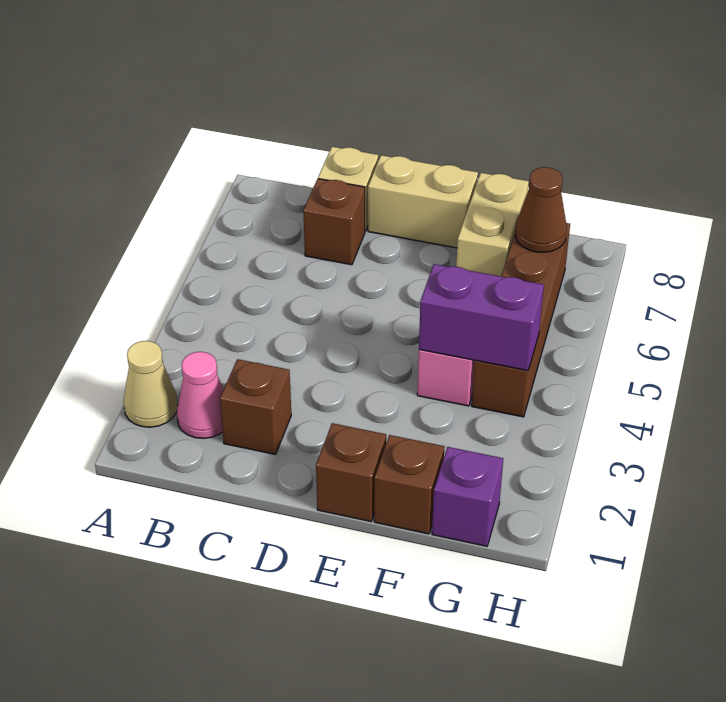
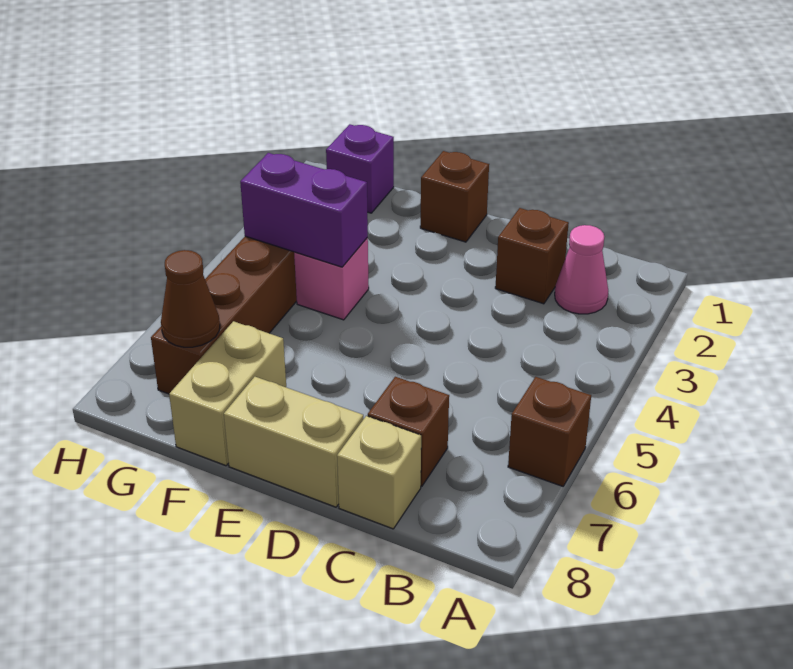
tan 1x1 cone [123,341,178,427] -> none
brown 1x1 brick [374,435,445,534] -> brown 1x1 brick moved to [508,377,591,486]

